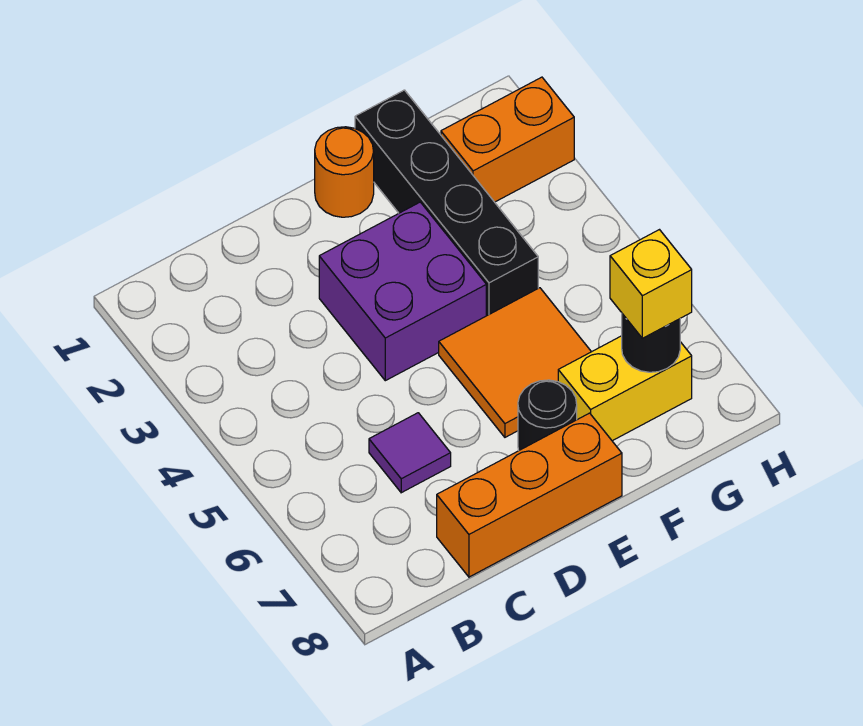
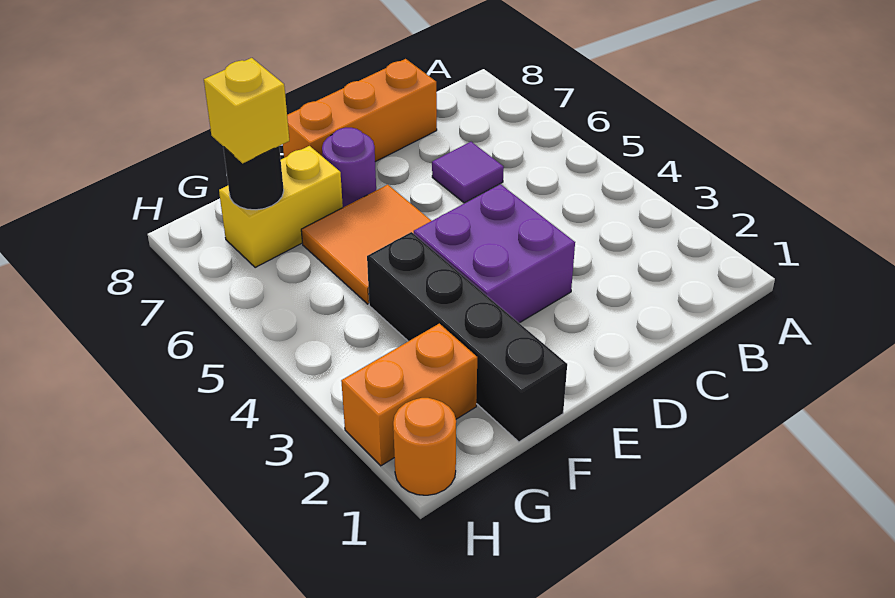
orange 1x1 round brick [315,127,374,217] -> orange 1x1 round brick moved to [393,398,456,495]
black 1x1 round brick [518,380,577,450] -> purple 1x1 round brick [322,128,376,207]

